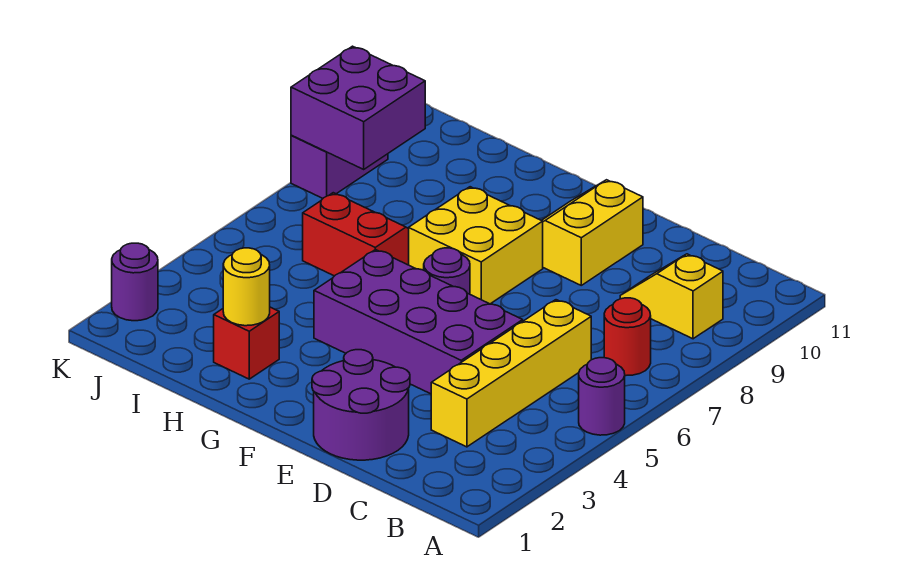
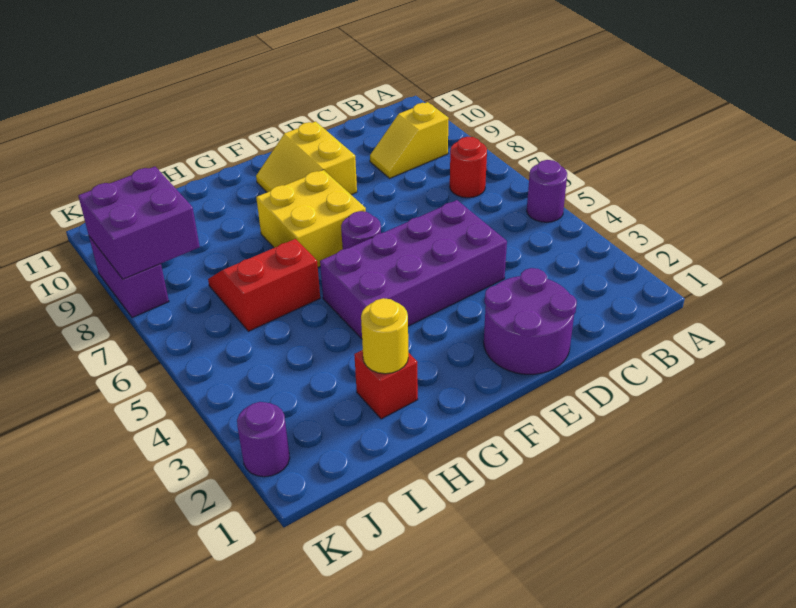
yellow 1x4 brick [431,300,591,447] -> none

